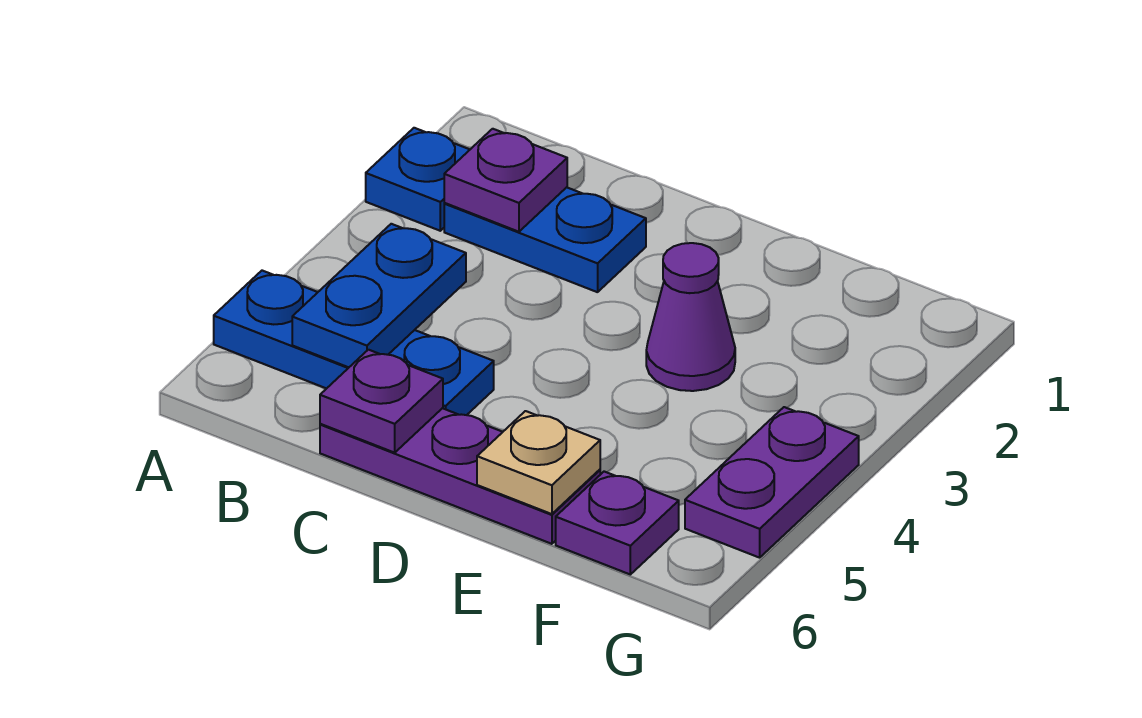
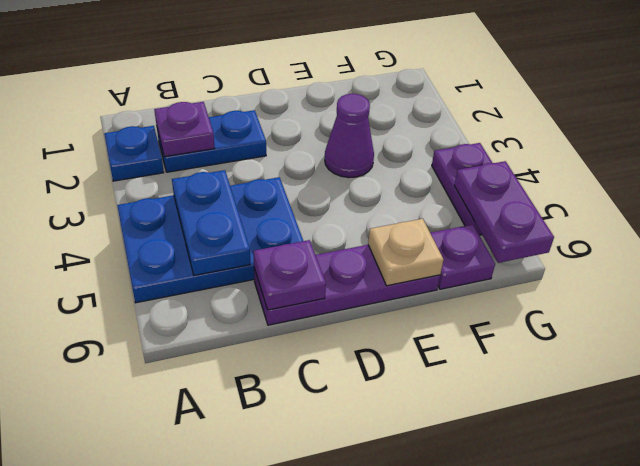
blue 1x3 plate [214,271,494,415] -> blue 2x3 plate [117,177,303,303]
none -> purple 1x2 plate [454,161,554,263]

